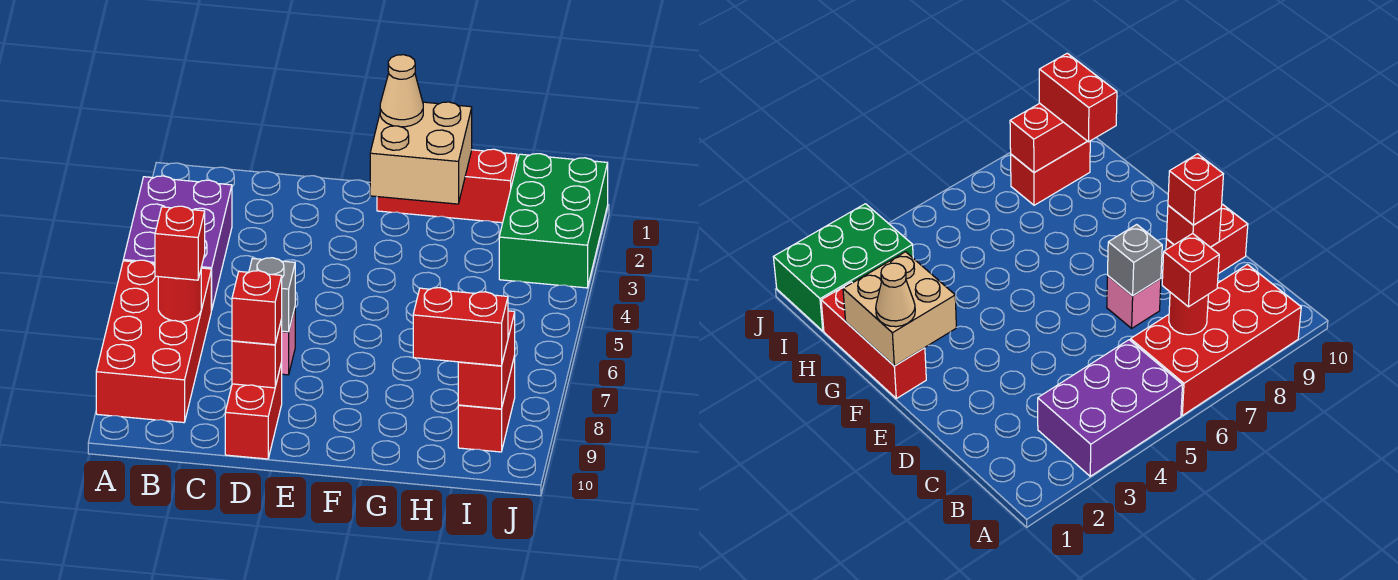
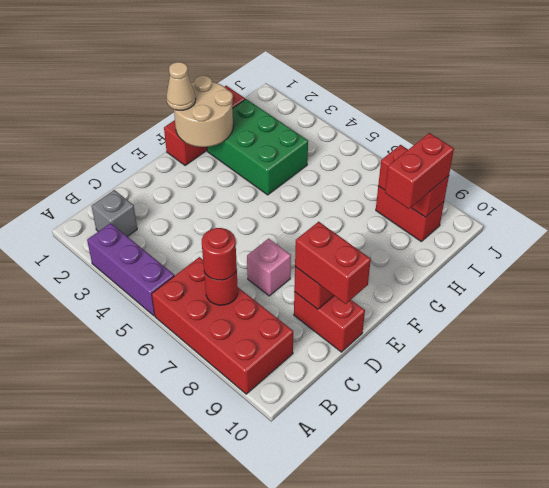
purple 2x3 brick [123,176,232,310] -> purple 1x3 brick [87,223,174,316]
red 1x1 brick [155,206,205,280] -> red 1x1 round brick [202,228,237,280]
grey 1x1 brick [249,258,295,332] -> grey 1x1 brick moved to [92,190,137,237]
red 1x1 brick [232,271,282,345] -> red 1x2 brick [295,222,371,304]
tan 2x2 brick [370,102,472,204] -> tan 2x2 round brick [174,76,233,147]
green 2x3 brick [499,154,608,288] -> green 2x3 brick moved to [207,99,308,195]

